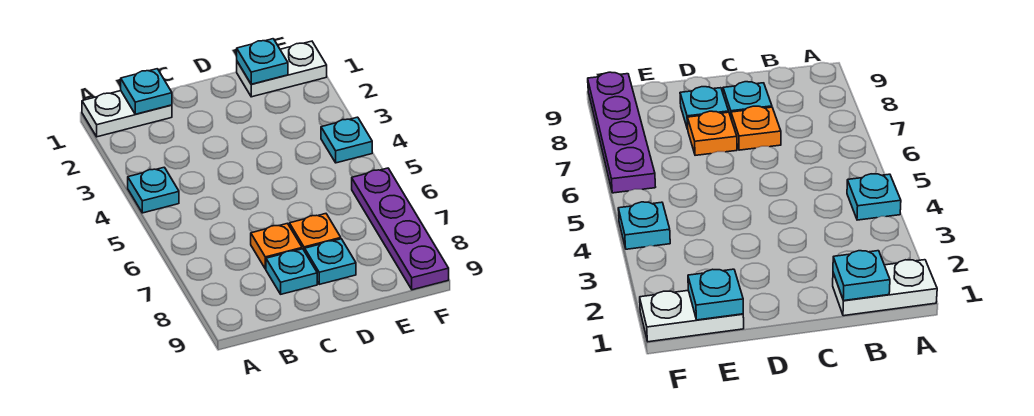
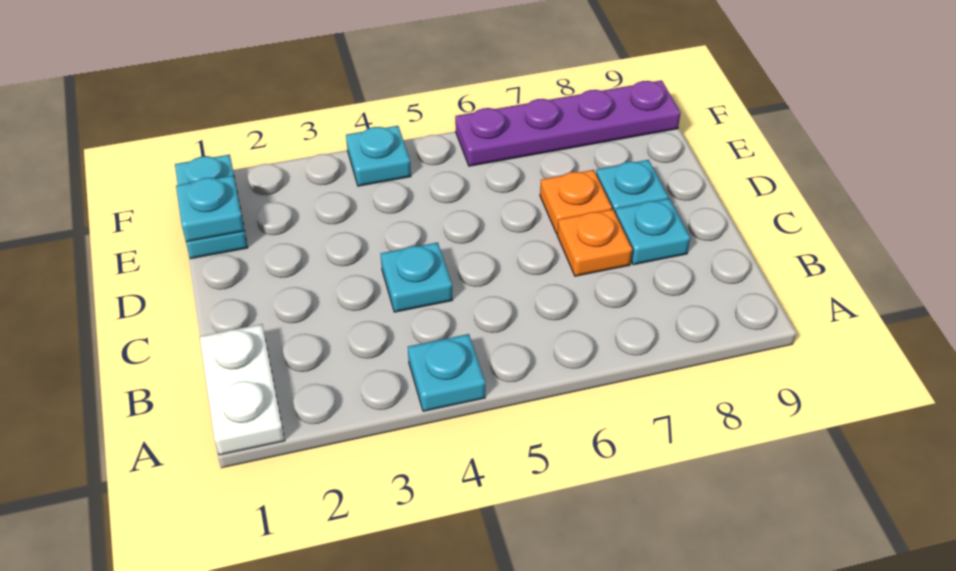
cyan 1x1 plate [121,69,172,114] -> cyan 1x1 plate moved to [381,242,453,312]
white 1x2 plate [237,41,327,97] -> cyan 1x2 plate [175,155,248,259]

